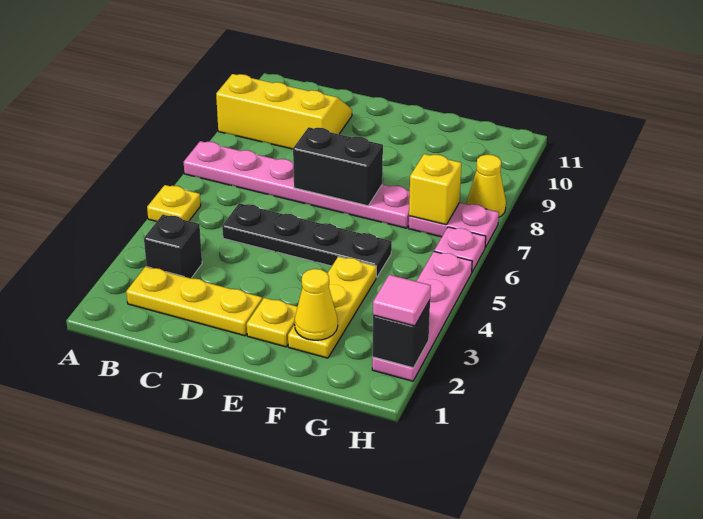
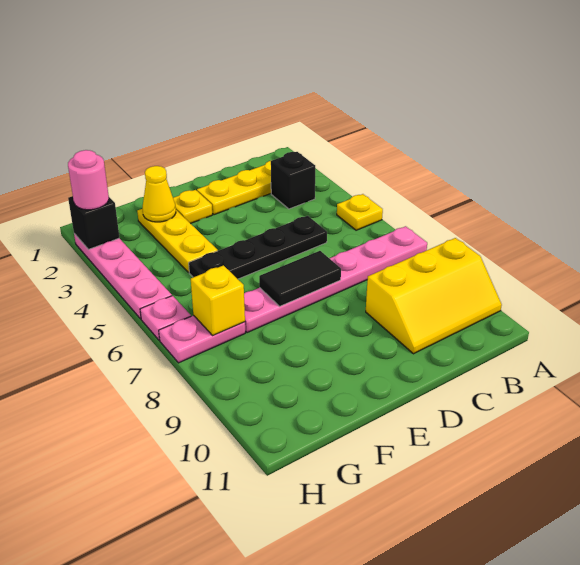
black 1x2 brick [293,127,383,206] -> black 1x2 tile [259,251,341,306]
pink 1x1 tile [373,275,431,326] -> pink 1x1 round brick [68,150,109,210]
yellow 1x1 cone [467,155,506,217] -> none

